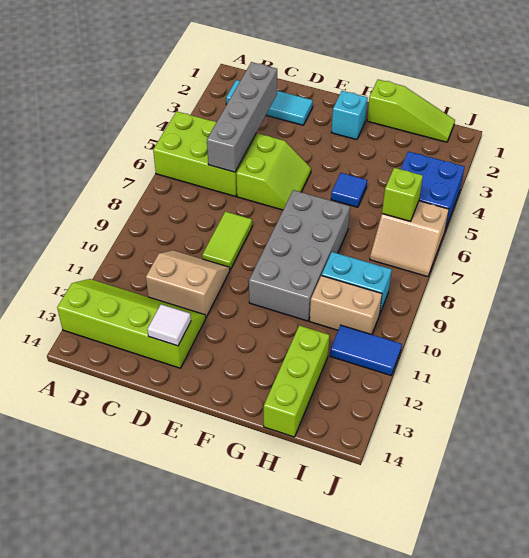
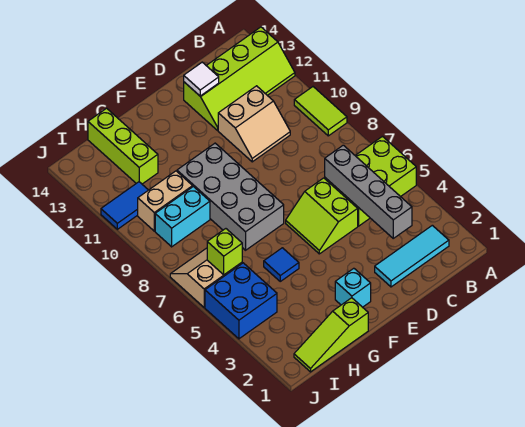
lime 1x2 tile [202,212,252,270] -> lime 1x2 tile moved to [294,87,347,136]

